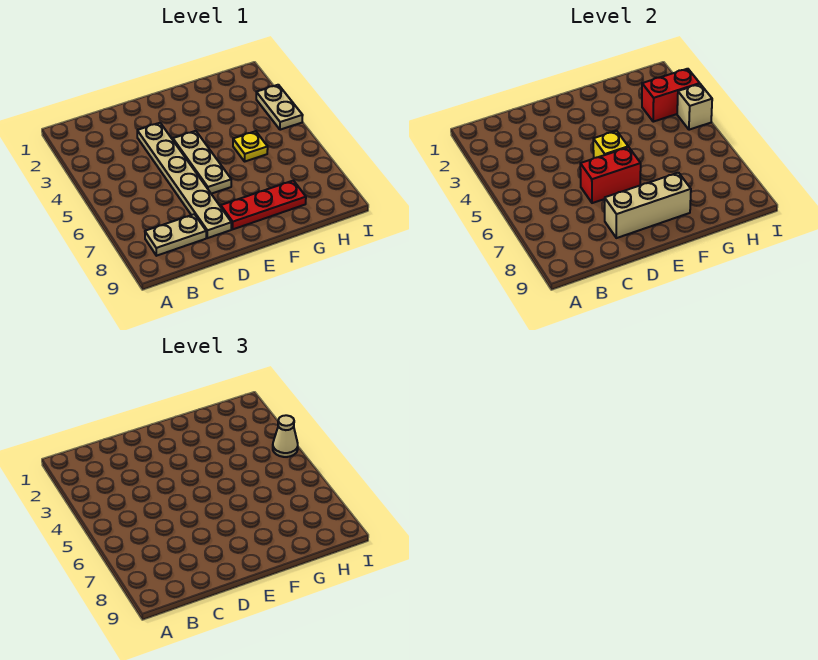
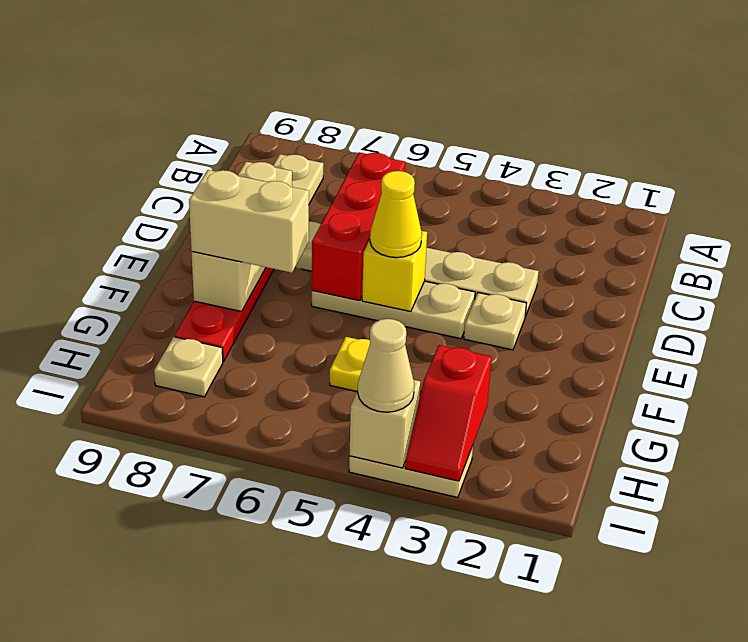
red 1x2 brick [580,147,641,203] -> red 1x3 brick [312,152,406,301]
none -> tan 1x1 plate [464,293,526,350]
none -> yellow 1x1 cone [370,171,422,258]
none -> tan 1x2 brick [189,170,309,273]
red 1x2 brick [642,69,700,122] -> red 1x2 slope [405,345,492,481]
none -> tan 1x1 plate [154,337,223,397]

